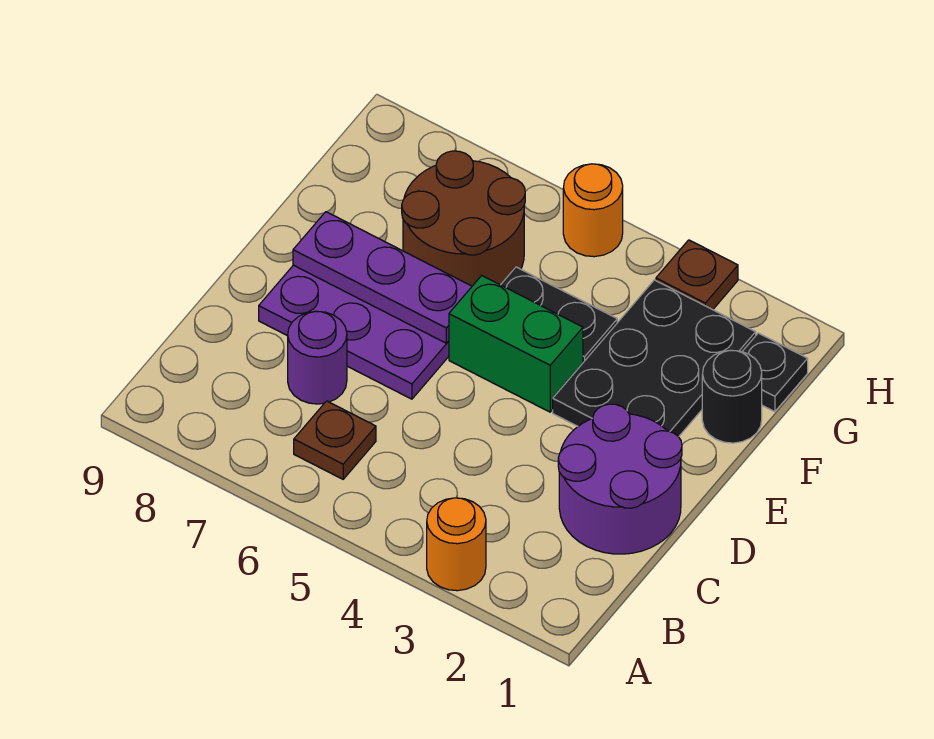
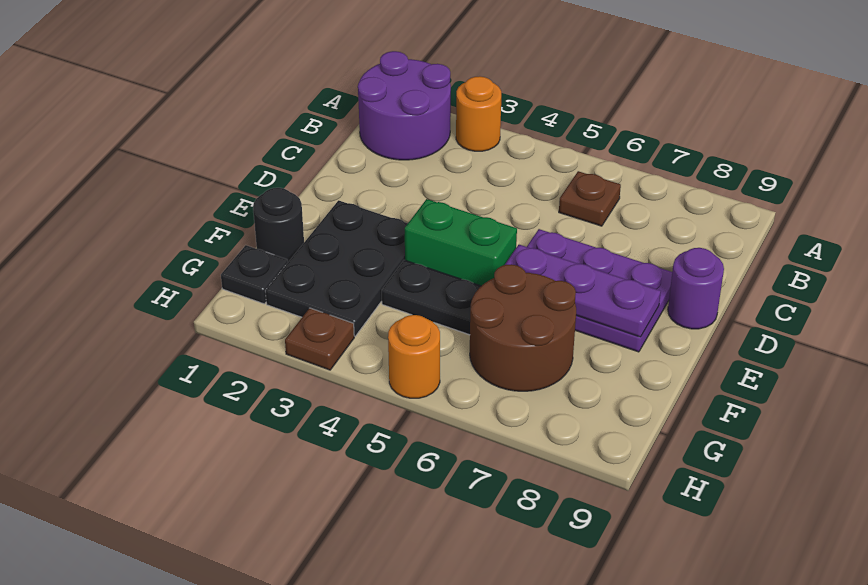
purple 2x2 round brick [558,404,682,554] -> purple 2x2 round brick moved to [358,51,451,160]
purple 1x1 round brick [288,311,347,404] -> purple 1x1 round brick moved to [668,248,724,329]

